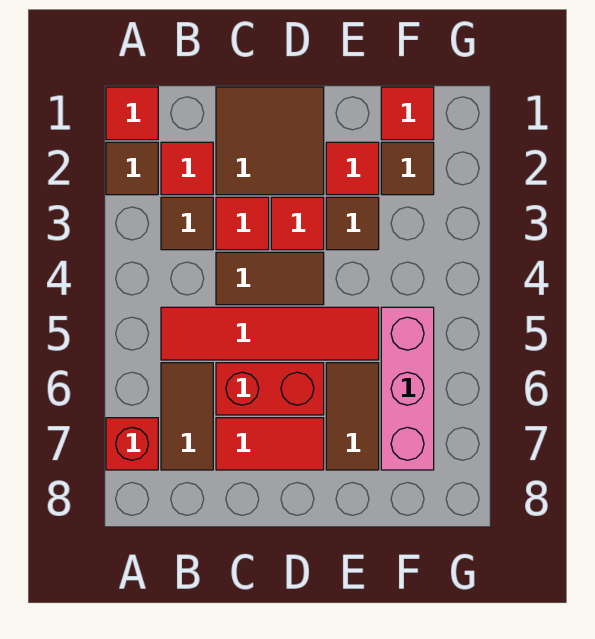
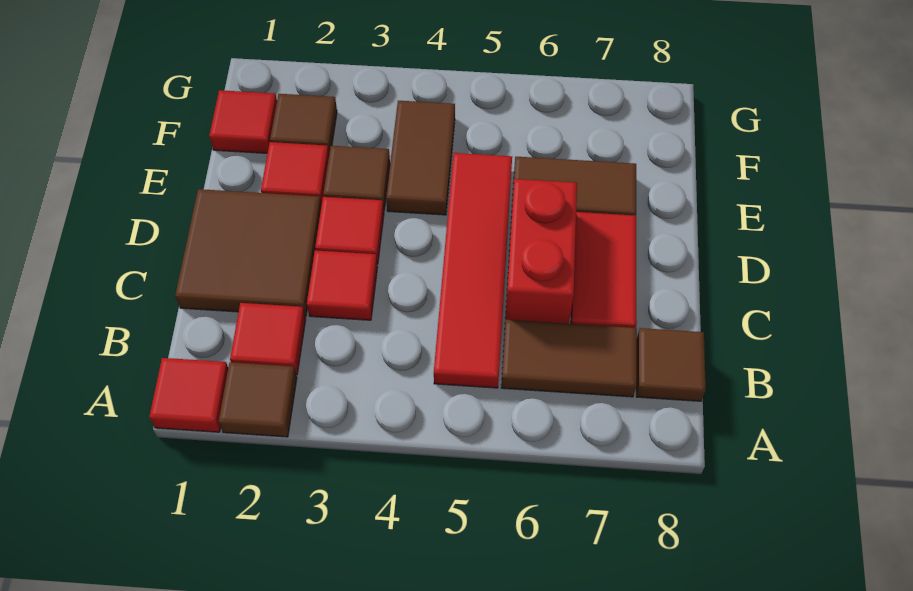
red 1x1 brick [106,418,158,470] -> none
brown 1x1 tile [161,197,213,250] -> brown 1x1 tile moved to [636,328,706,401]
brown 1x2 tile [216,252,324,305] -> brown 1x2 tile moved to [386,101,455,215]
pink 1x3 brick [381,307,434,470] -> none

